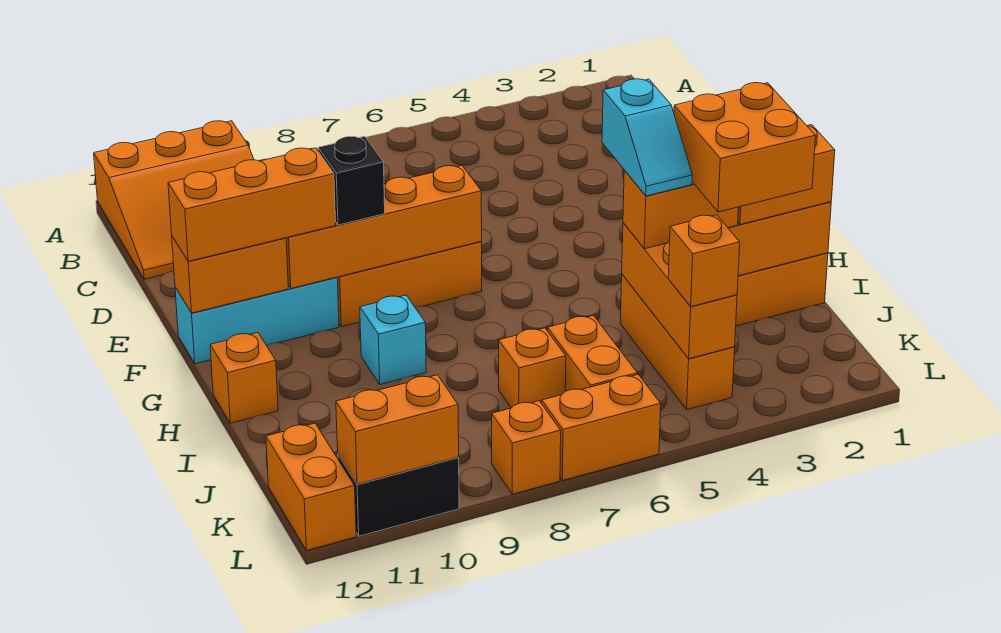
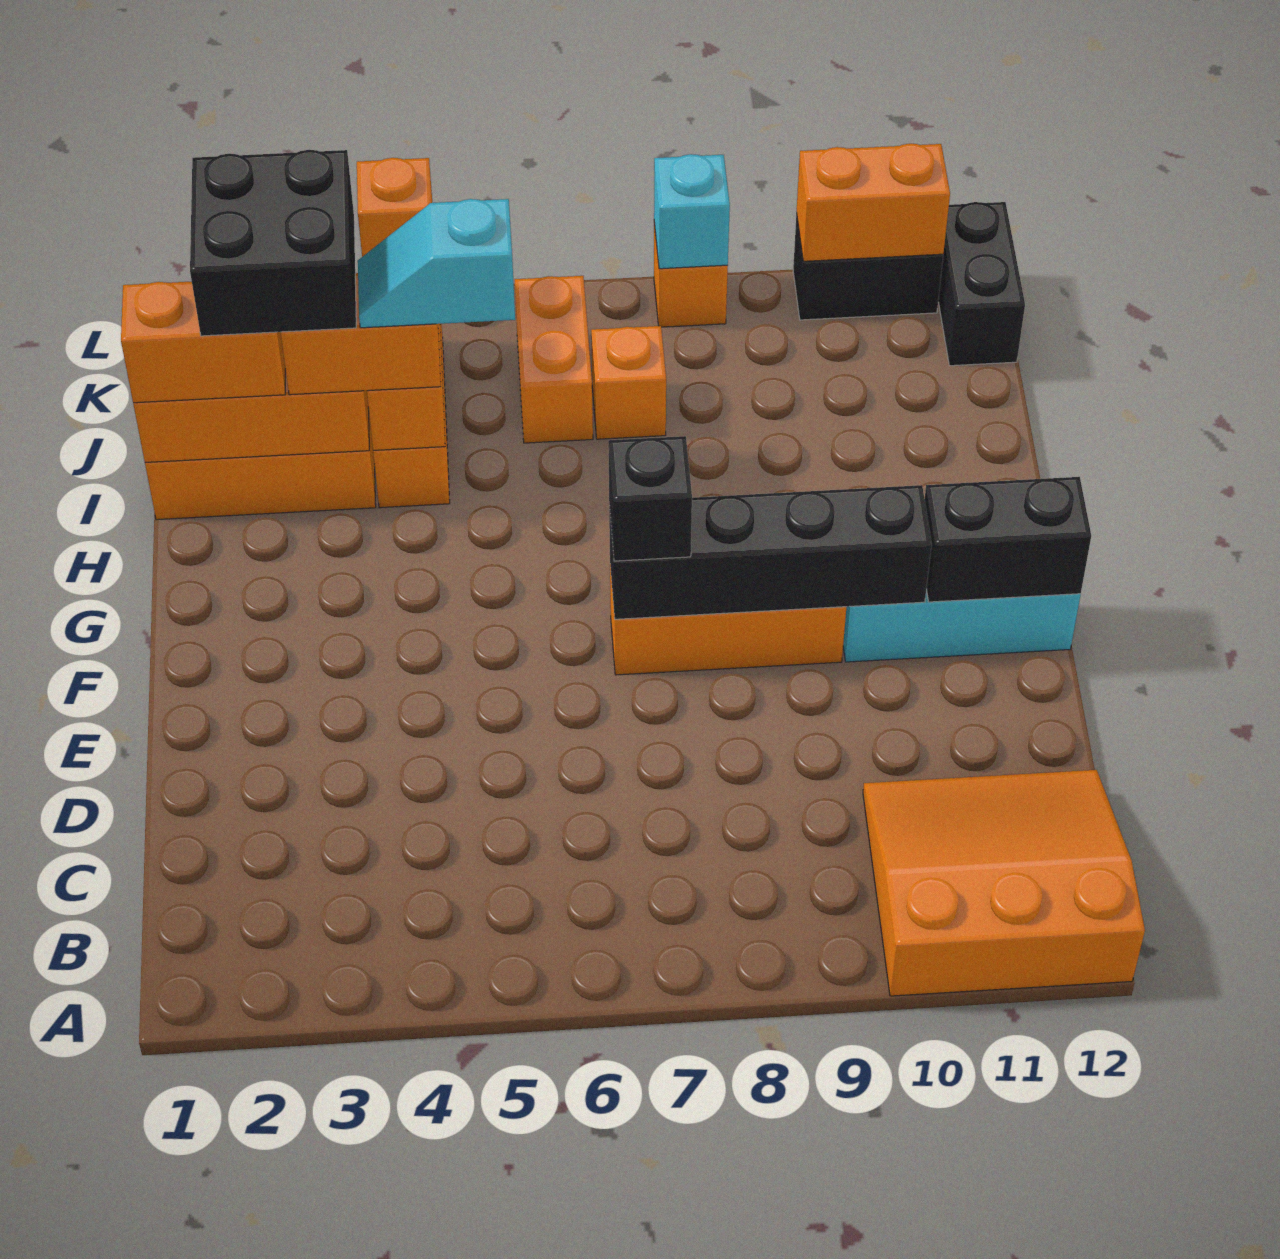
orange 1x4 brick [286,166,482,288] -> black 1x4 brick [609,485,932,619]
black 1x1 brick [318,136,385,225] -> black 1x1 brick moved to [608,436,692,561]
orange 1x3 brick [168,148,336,261] -> none
orange 1x2 brick [172,236,288,313] -> black 1x2 brick [925,477,1091,602]
cyan 1x2 slope [602,79,692,196] -> cyan 1x2 slope turned to [358,199,515,328]
cyan 1x1 brick [360,295,426,384] -> cyan 1x1 brick moved to [654,154,730,269]
orange 1x1 brick [210,332,278,423] -> none
orange 2x2 brick [674,83,816,212] -> black 2x2 brick [190,150,356,336]
orange 1x2 brick [266,423,356,550] -> black 1x2 brick [938,202,1025,366]
orange 1x2 brick [542,374,661,481] -> none

